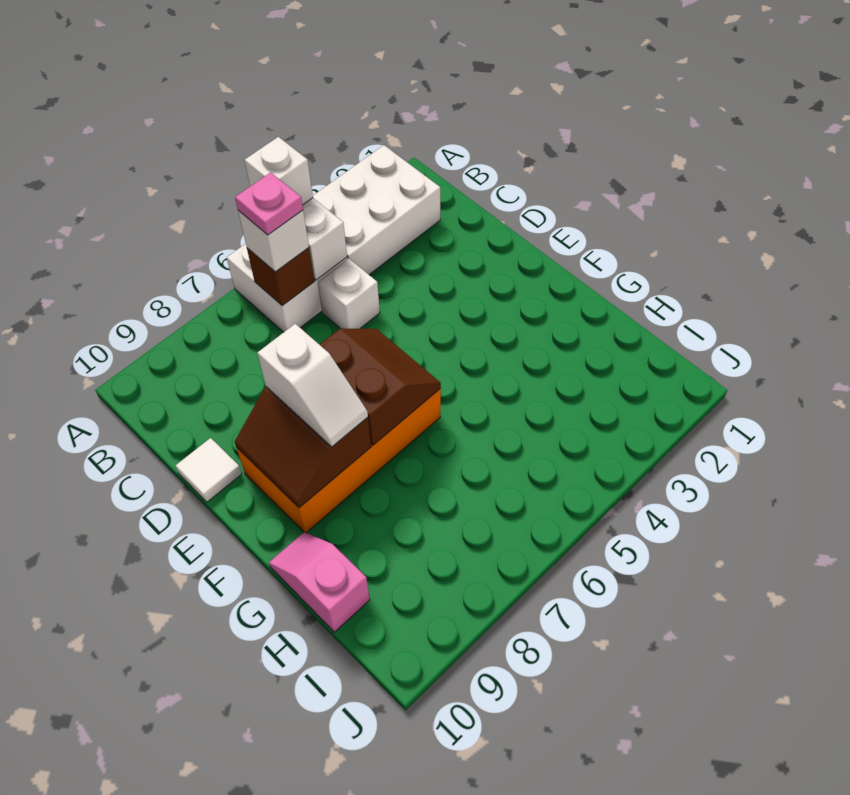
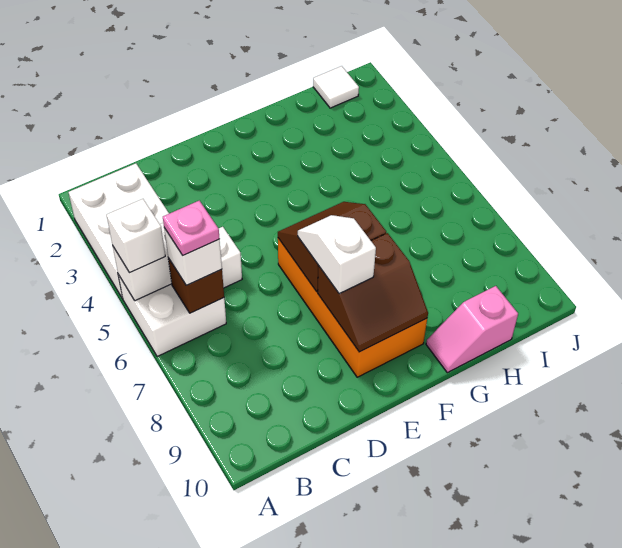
white 1x1 tile [175,438,242,502] -> white 1x1 tile moved to [313,66,359,108]
white 1x2 slope [257,324,368,447] -> white 1x2 slope turned to [298,215,376,294]

